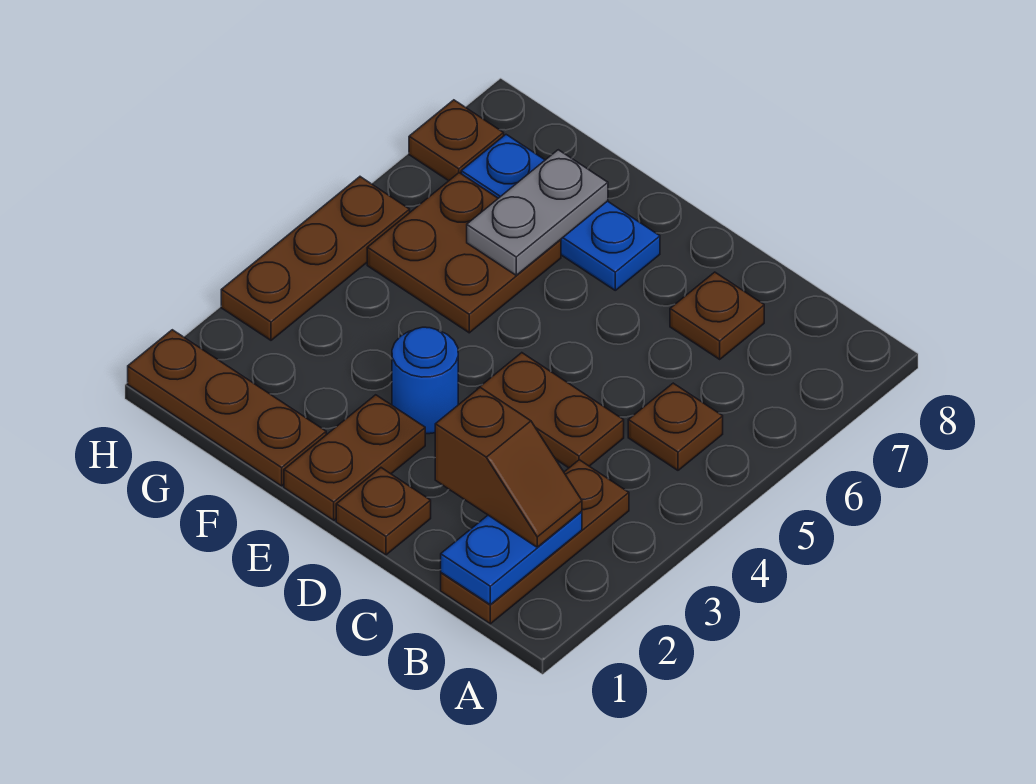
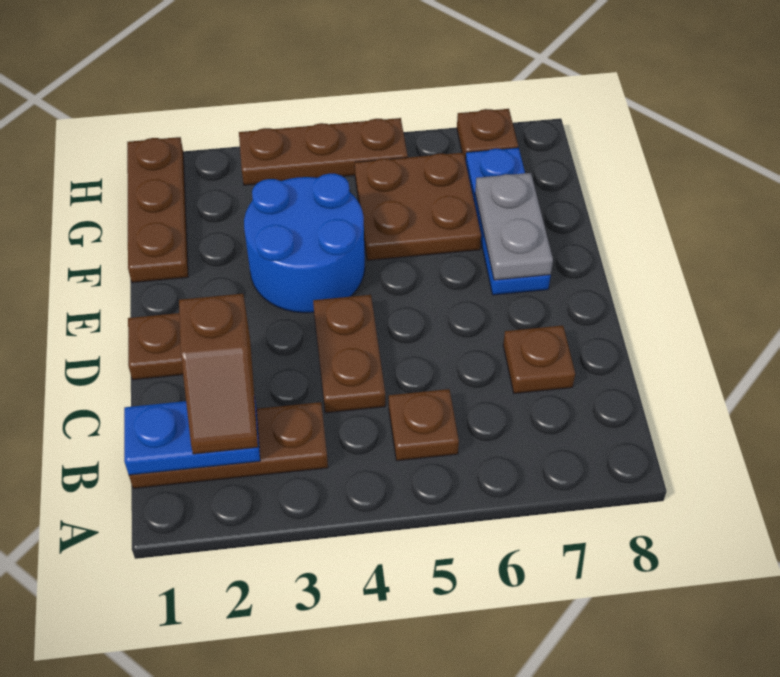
brown 1x2 plate [284,395,425,520] -> none
blue 1x1 round brick [392,327,458,434] -> blue 2x2 round brick [244,174,365,313]
grey 1x2 plate [467,150,608,275] -> grey 1x2 plate turned to [475,173,553,280]

